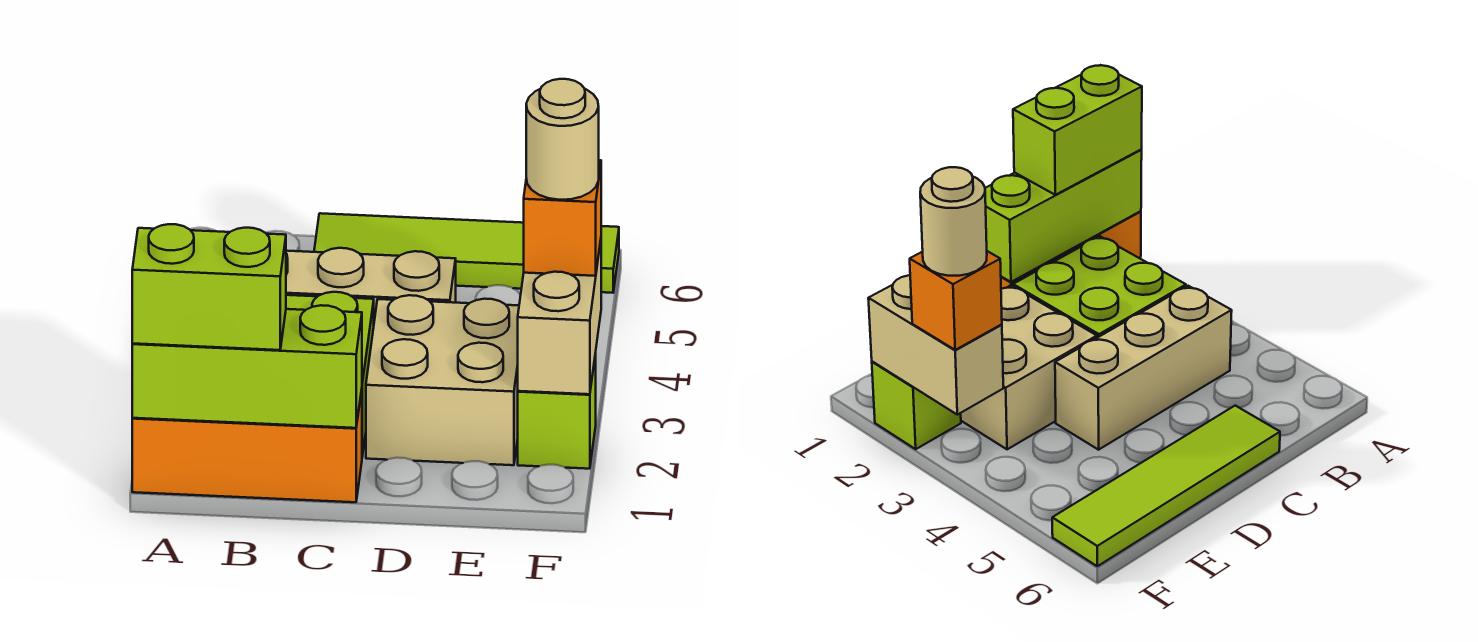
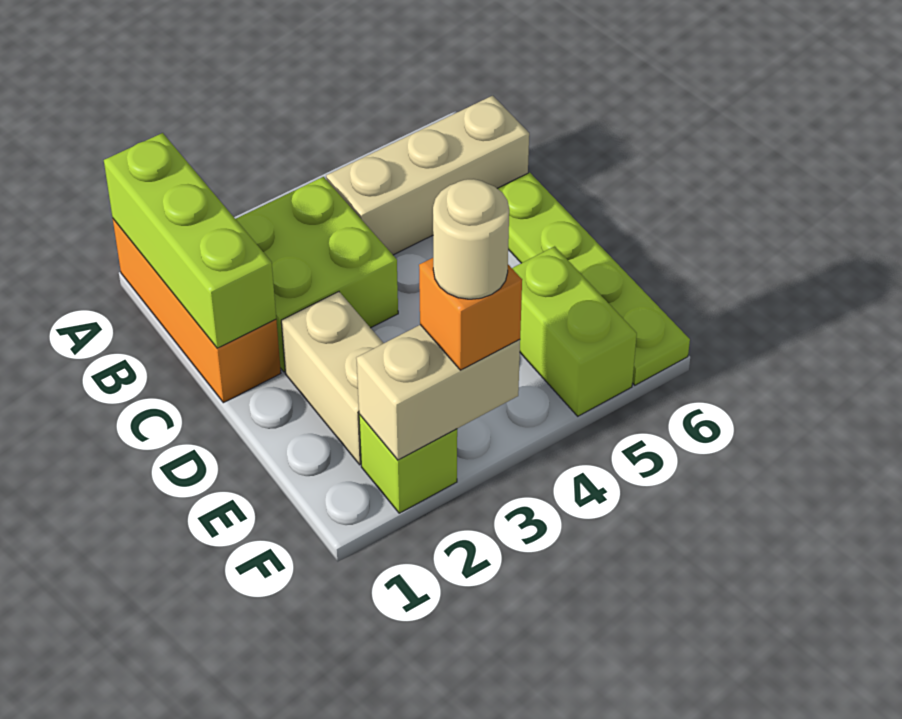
lime 1x2 brick [132,224,286,350] -> lime 1x2 brick moved to [512,246,637,416]
tan 1x3 brick [286,248,456,321] -> tan 1x3 brick turned to [326,96,529,255]
lime 1x4 tile [314,213,619,293] -> lime 1x4 plate [497,173,690,385]
tan 2x2 brick [366,295,519,465] -> tan 1x2 brick [281,292,384,465]

